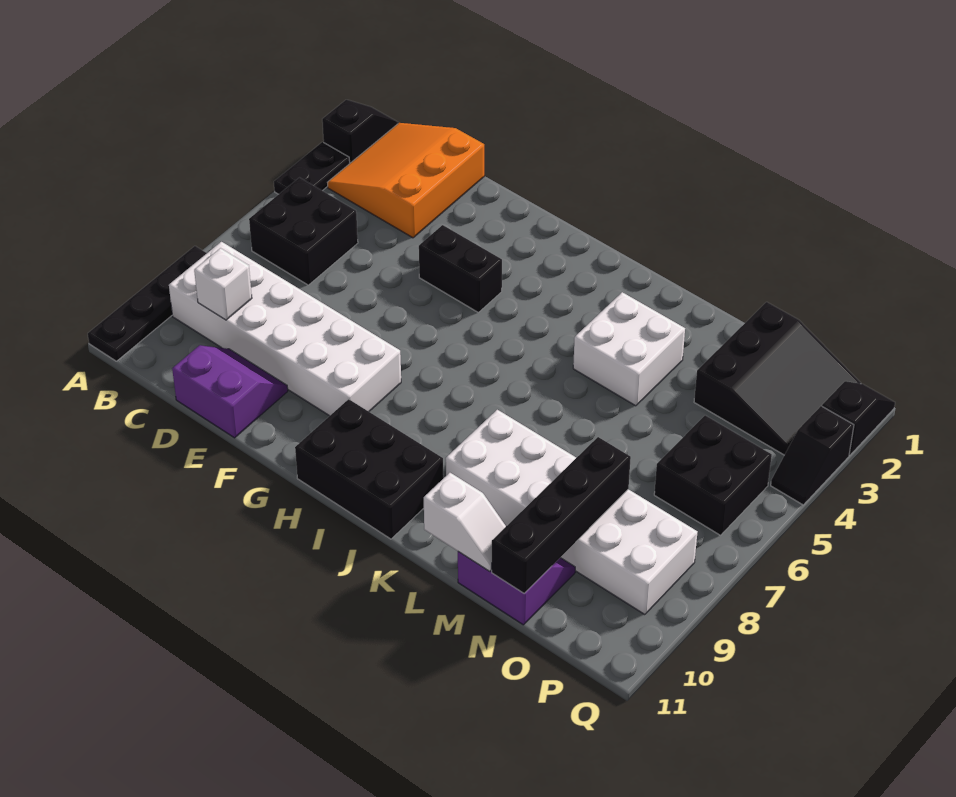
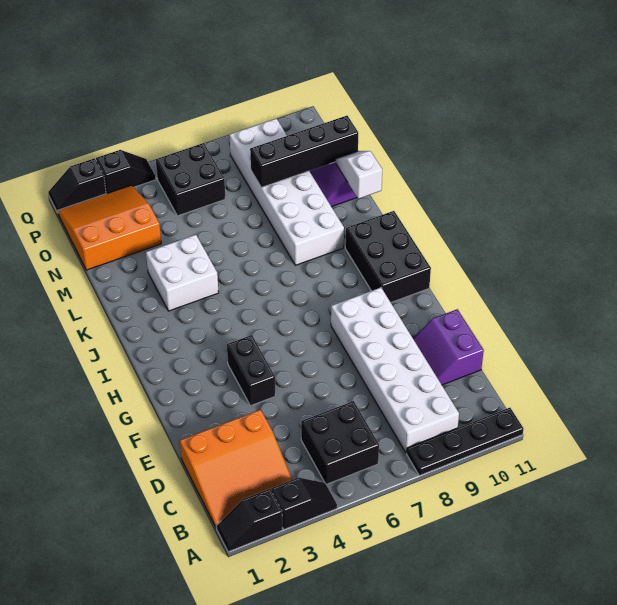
black 1x2 plate [274,142,350,194] -> black 1x2 slope [271,478,337,529]
white 1x1 brick [194,248,252,320] -> none
black 3x3 slope [694,302,861,455] -> orange 3x3 slope [58,185,161,270]

